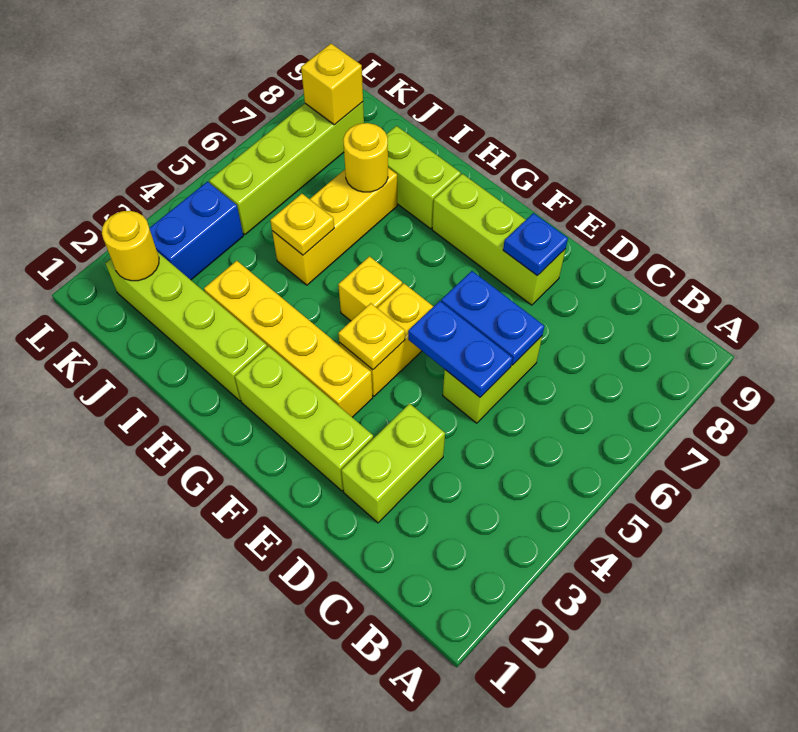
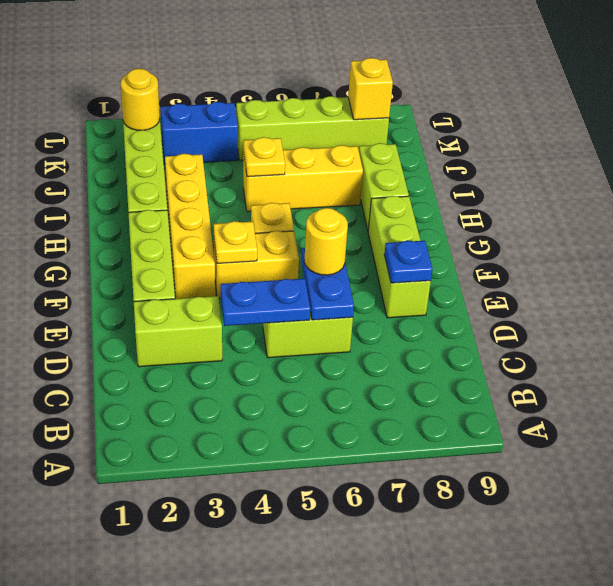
blue 1x2 plate [408,301,513,397] -> blue 1x2 plate turned to [221,279,310,326]
yellow 1x1 round brick [343,123,388,192] -> yellow 1x1 round brick moved to [304,208,348,275]

